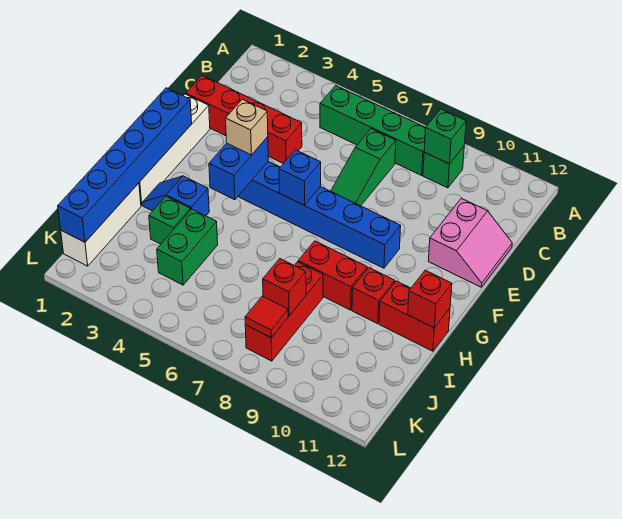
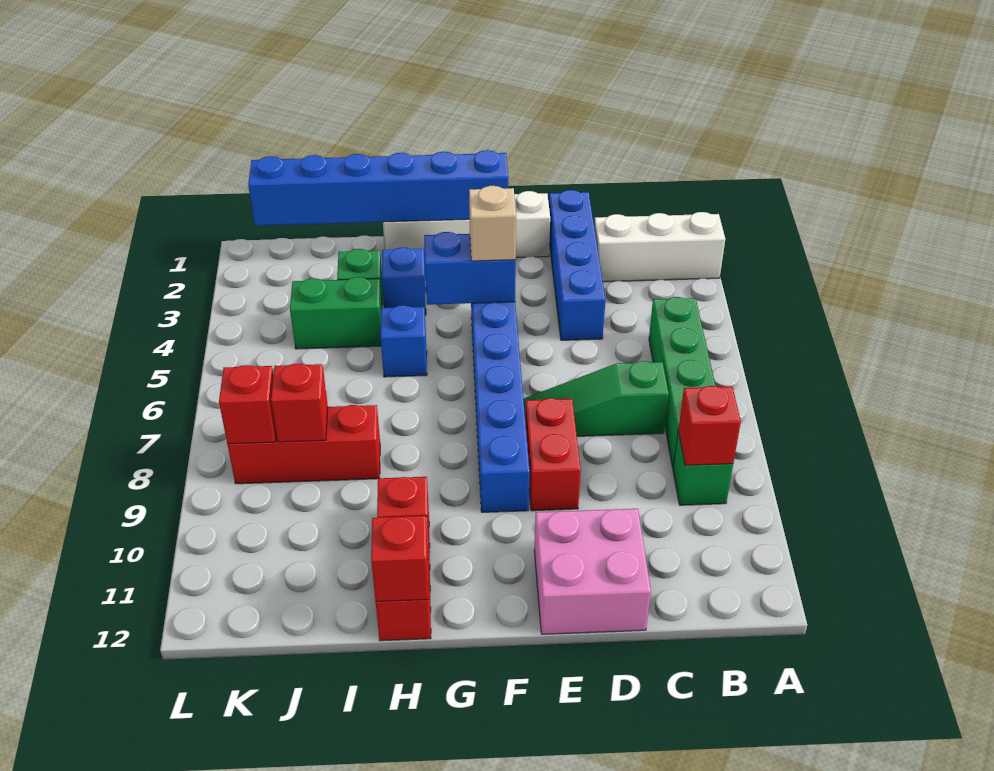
green 1x1 brick [424,109,466,164] -> red 1x1 brick [678,386,741,465]
red 1x4 brick [186,76,302,164] -> blue 1x4 brick [549,190,605,340]
pink 2x2 slope [428,198,512,287] -> pink 2x2 brick [534,509,651,634]
blue 1x1 brick [279,150,321,205] -> blue 1x1 brick moved to [381,305,427,377]
red 1x2 brick [298,241,367,310] -> red 1x2 brick moved to [525,398,581,511]
white 1x3 brick [61,183,141,266] -> white 1x3 brick moved to [594,212,725,282]
red 1x1 tile [245,296,288,338] -> red 1x1 brick [219,365,276,444]

